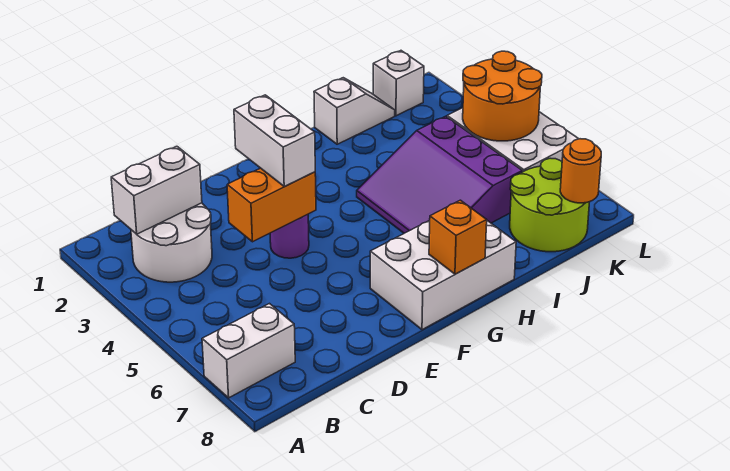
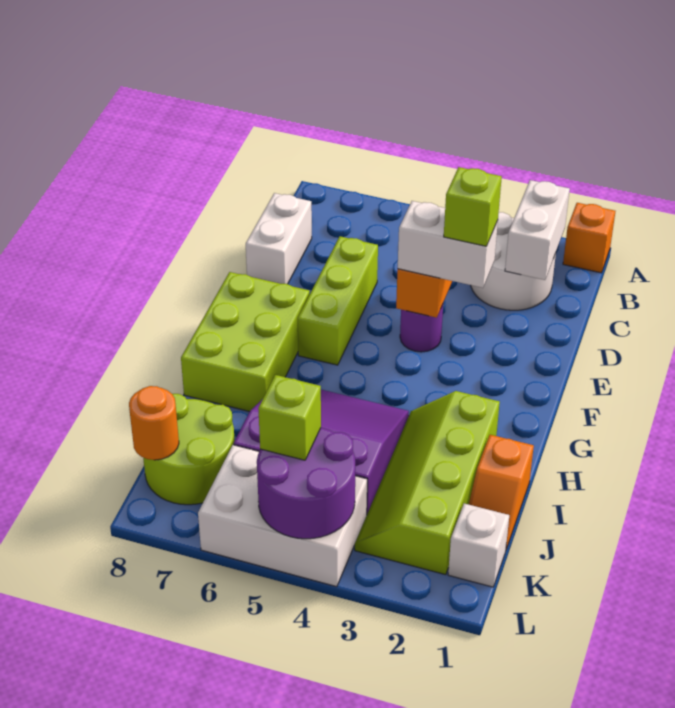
white 1x2 brick [202,304,295,398] -> white 1x2 brick moved to [246,193,312,284]
none -> lime 1x3 brick [298,236,378,365]
none -> lime 1x1 brick [444,167,502,246]
white 2x3 brick [370,220,516,330] -> lime 2x3 brick [181,272,310,412]
orange 1x1 brick [429,200,487,274] -> orange 1x1 brick moved to [563,203,615,273]
none -> lime 2x4 slope [355,391,500,575]
white 1x2 slope [314,78,395,144] -> orange 1x2 slope [469,435,534,549]
orange 2x2 round brick [463,51,542,141] -> purple 2x2 round brick [257,428,355,539]
none -> lime 1x1 brick [258,375,321,460]

